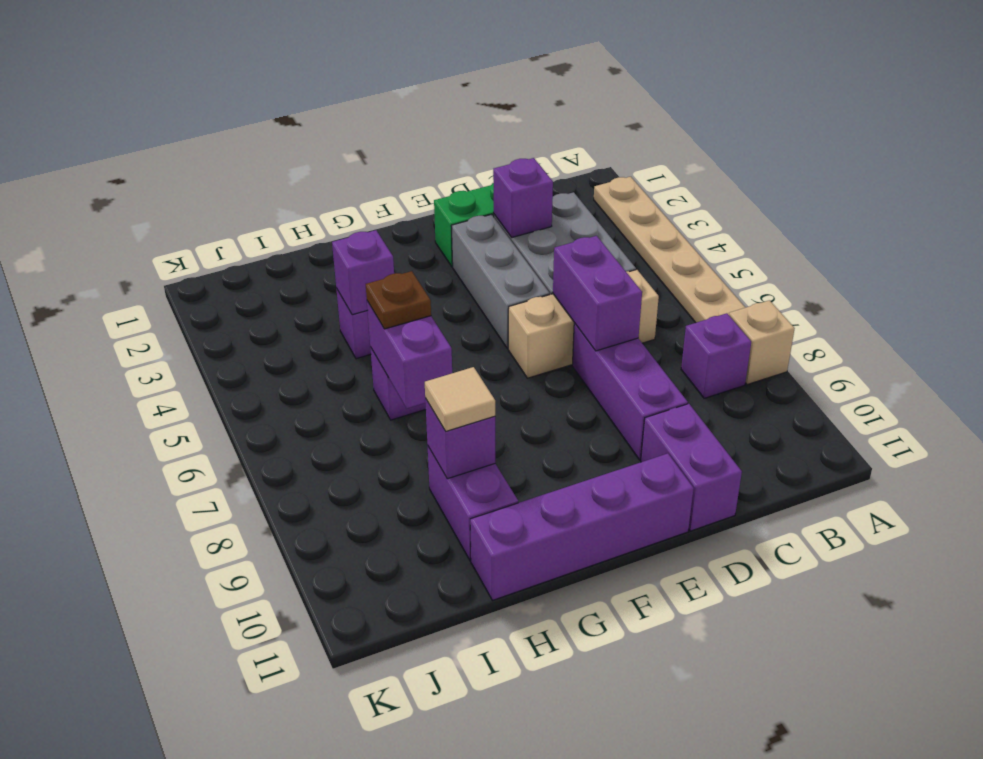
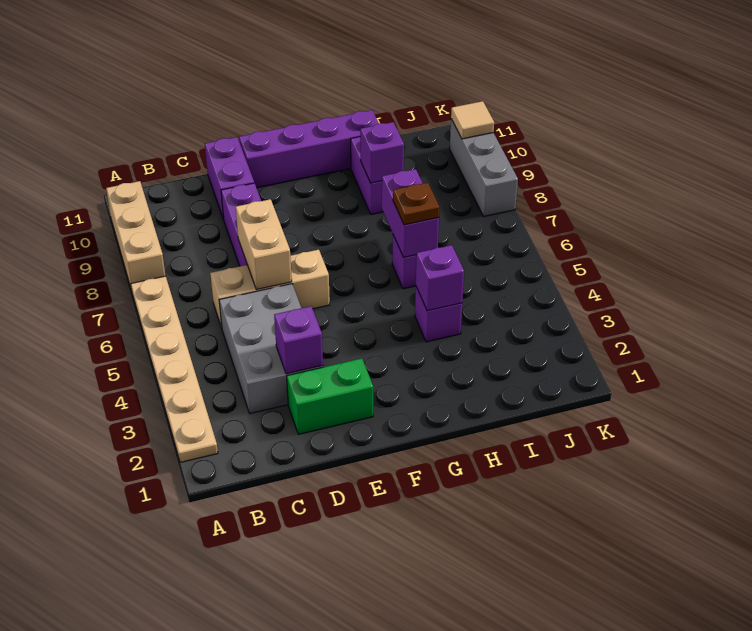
tan 1x1 brick [729,300,795,385] -> tan 1x3 brick [106,181,165,291]
purple 1x1 brick [681,313,751,398] -> none
purple 1x2 brick [553,236,642,351] -> tan 1x2 brick [236,199,292,290]
grey 1x3 brick [452,215,550,349] -> grey 1x3 brick moved to [450,119,518,216]
tan 1x1 tile [425,367,495,431] -> tan 1x1 tile moved to [451,101,494,139]

